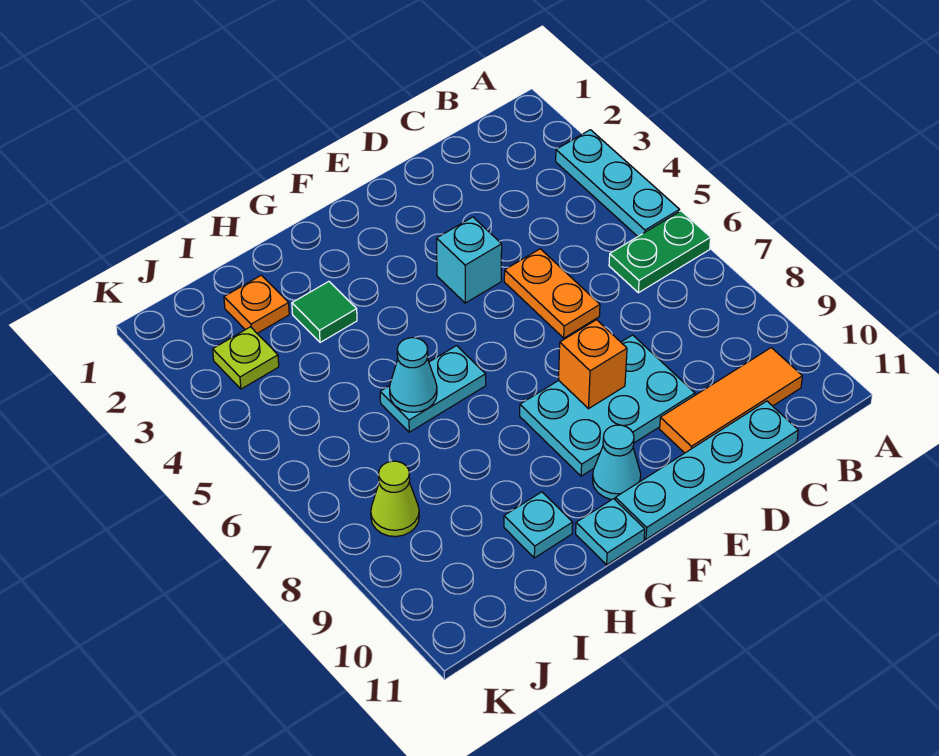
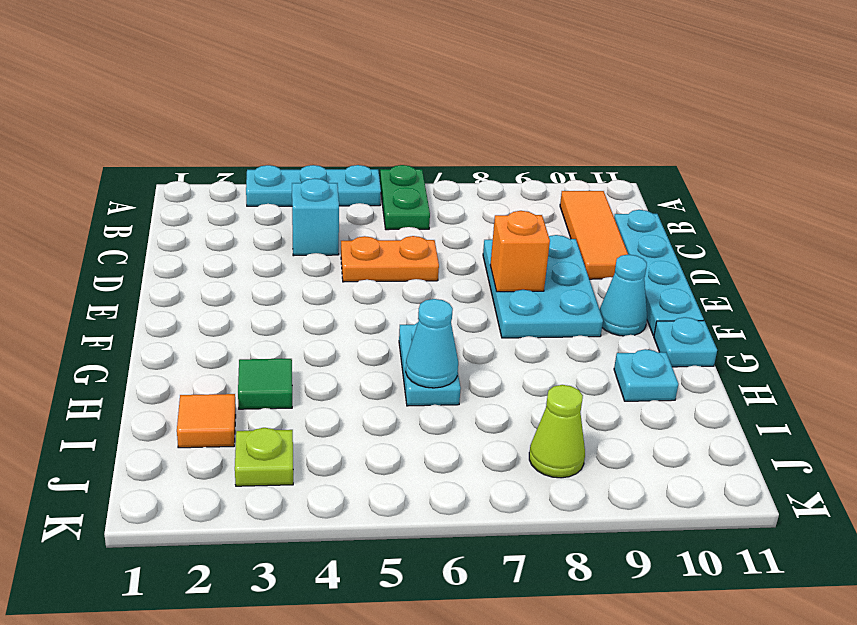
cyan 1x1 brick [437,217,502,303] -> cyan 1x1 brick moved to [292,178,339,256]
orange 1x1 plate [224,275,289,333] -> orange 1x1 tile [177,394,236,448]

